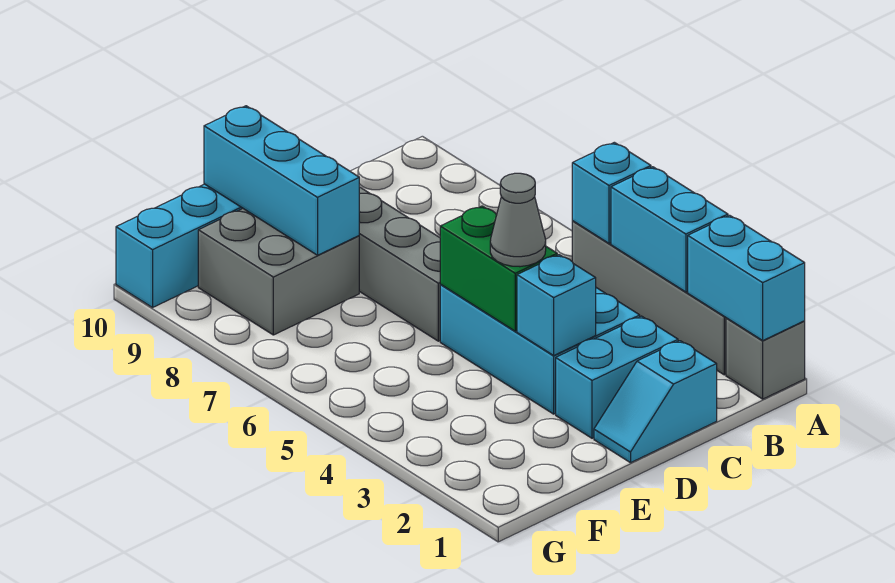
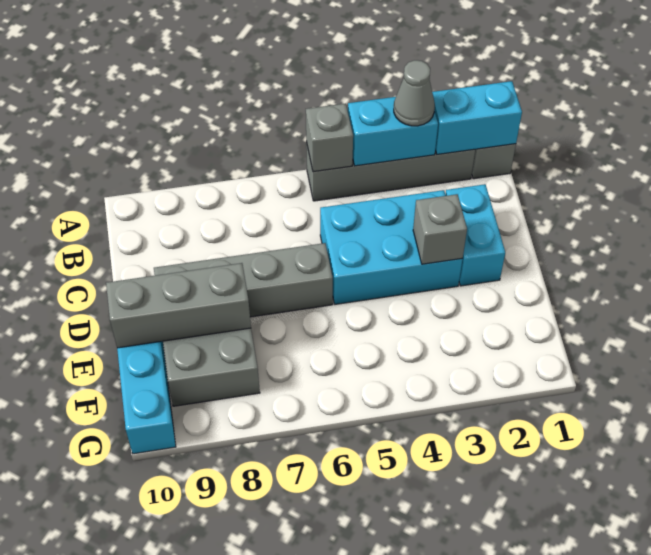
cyan 1x1 brick [572,142,651,243] -> grey 1x1 brick [306,103,353,172]
cyan 1x2 slope [594,341,717,463] -> none
cyan 1x1 brick [517,255,596,355] -> grey 1x1 brick [413,194,467,264]
green 1x2 brick [440,206,557,331] -> none
grey 1x1 cone [490,173,546,267] -> grey 1x1 cone moved to [394,60,435,126]
cyan 1x3 brick [204,106,359,255] -> grey 1x3 brick [106,263,251,348]

